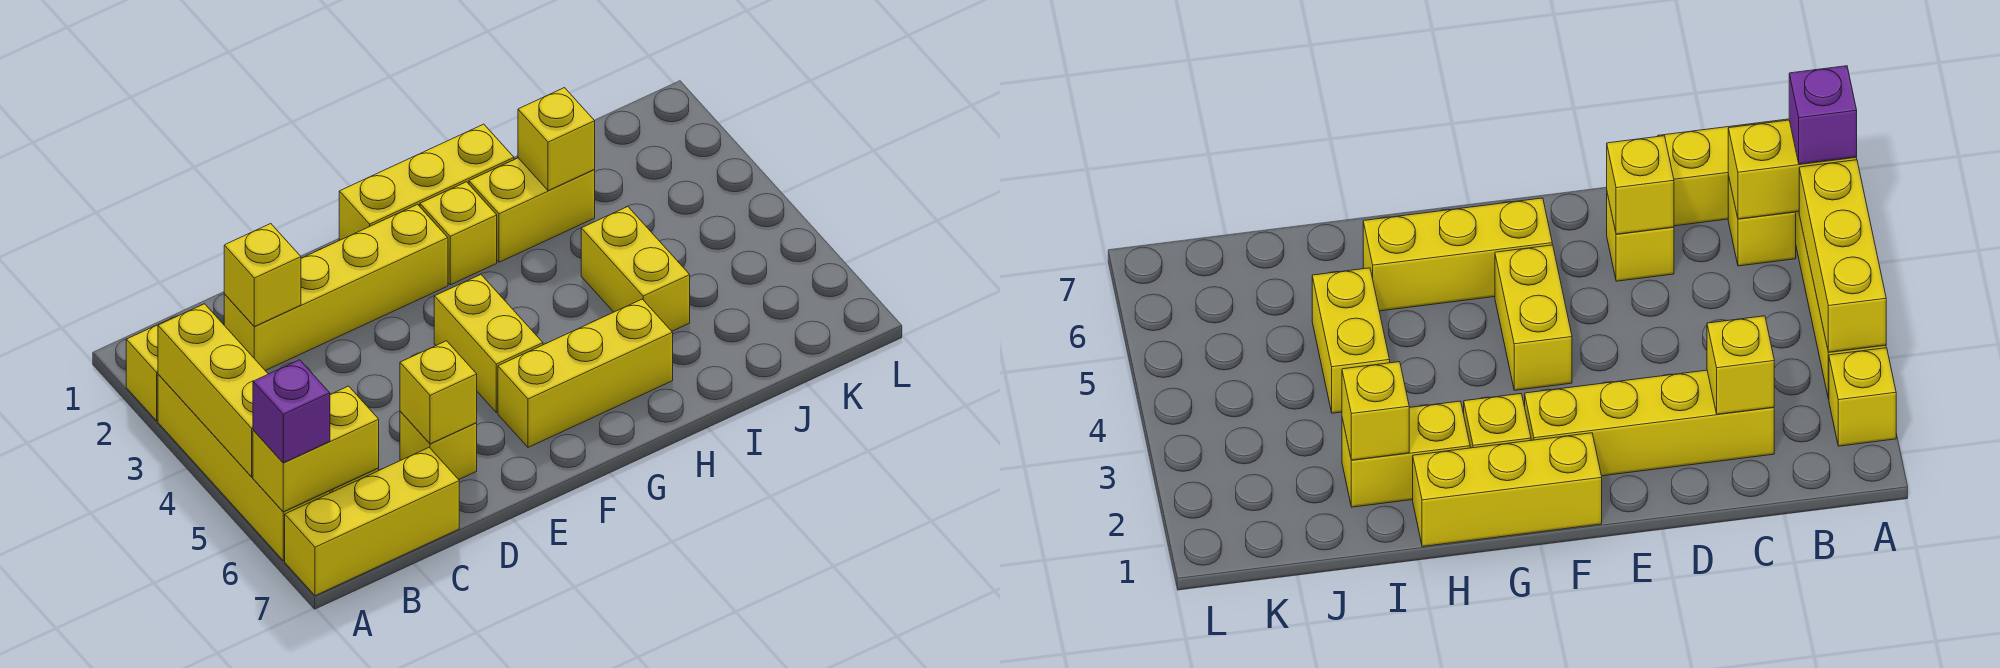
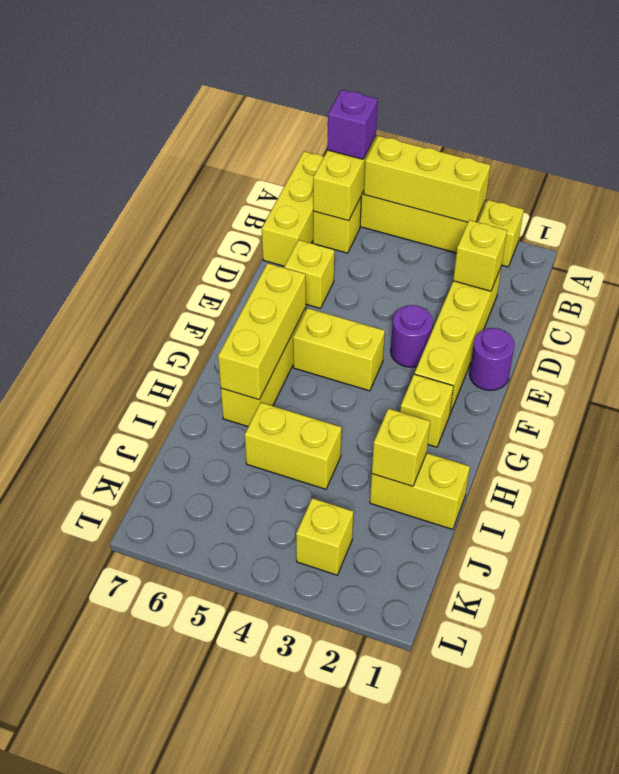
yellow 1x1 brick [400,341,477,444] -> yellow 1x1 brick moved to [296,498,353,575]
none -> purple 1x1 round brick [469,328,515,390]
none -> purple 1x1 round brick [391,305,433,367]
yellow 1x3 brick [339,124,514,240] -> yellow 1x3 brick moved to [218,263,306,400]
yellow 1x2 brick [469,158,595,262] -> yellow 1x2 brick turned to [370,453,470,529]

